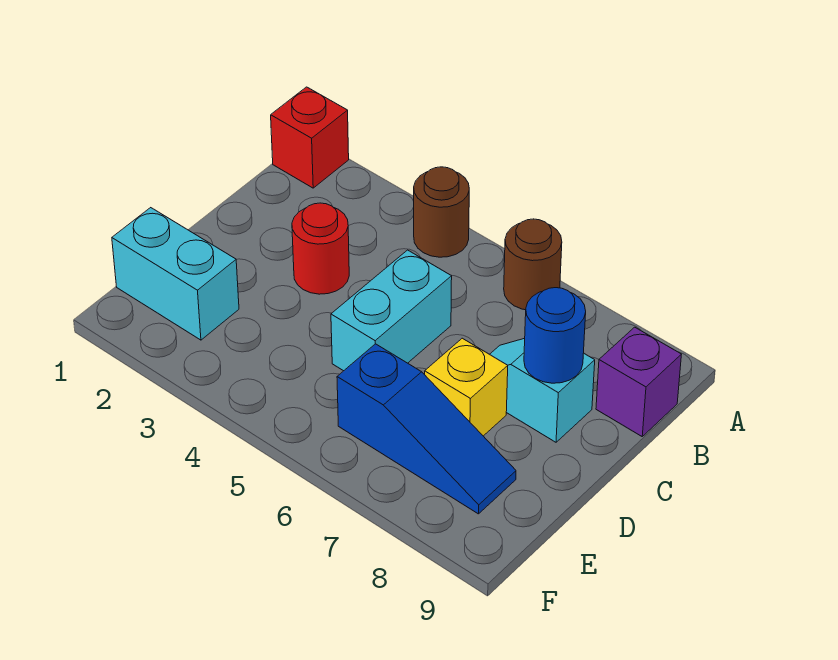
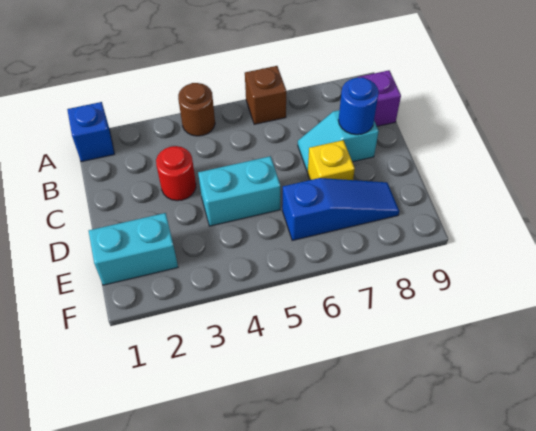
red 1x1 brick [271,87,349,188] -> blue 1x1 brick [67,102,114,162]
brown 1x1 round brick [504,219,562,310] -> brown 1x1 brick [245,66,286,124]
cyan 1x2 brick [331,250,452,371] -> cyan 1x2 brick turned to [198,156,280,226]

